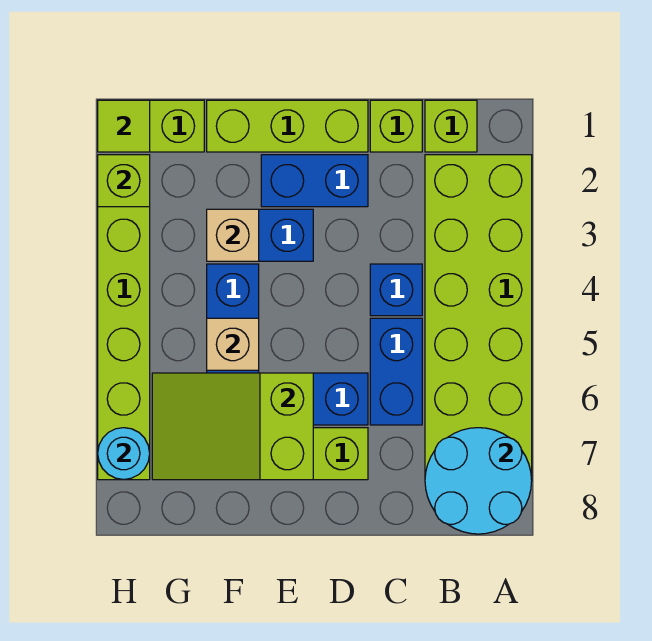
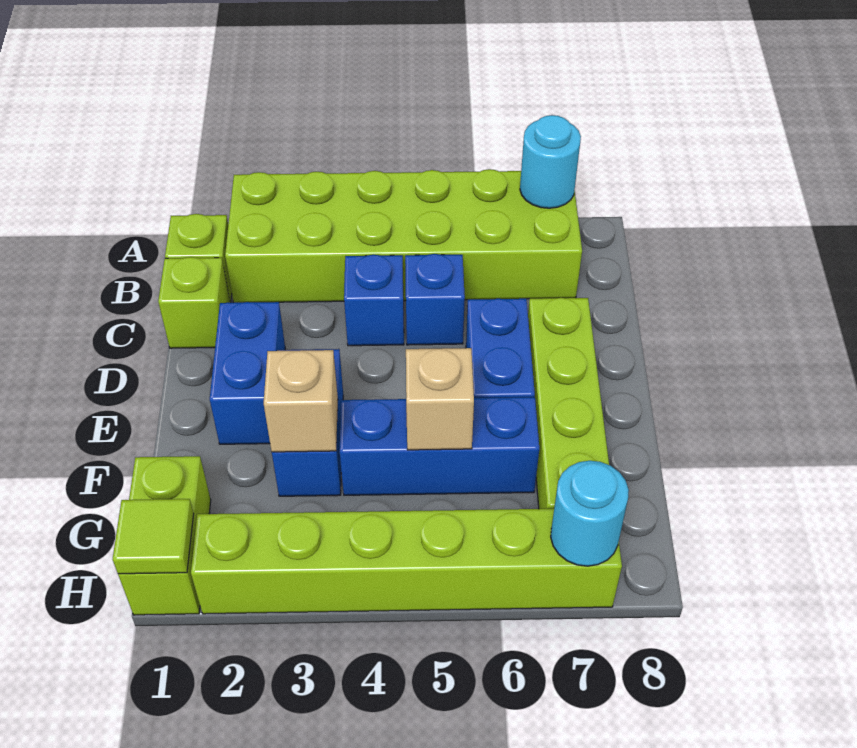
cyan 2x2 round brick [425,428,532,534] -> cyan 1x1 round brick [520,115,581,208]
blue 1x2 brick [370,318,422,425] -> blue 1x1 brick [405,254,465,345]
lime 1x3 brick [207,100,368,152] -> none
lime 2x3 slope [152,373,313,480] -> none
lime 1x1 brick [98,155,150,207] -> none

